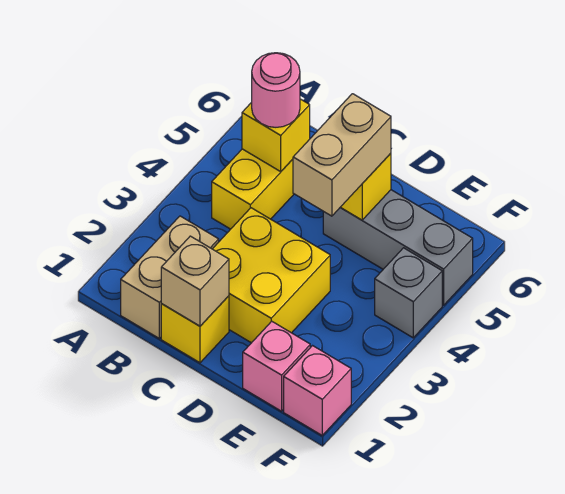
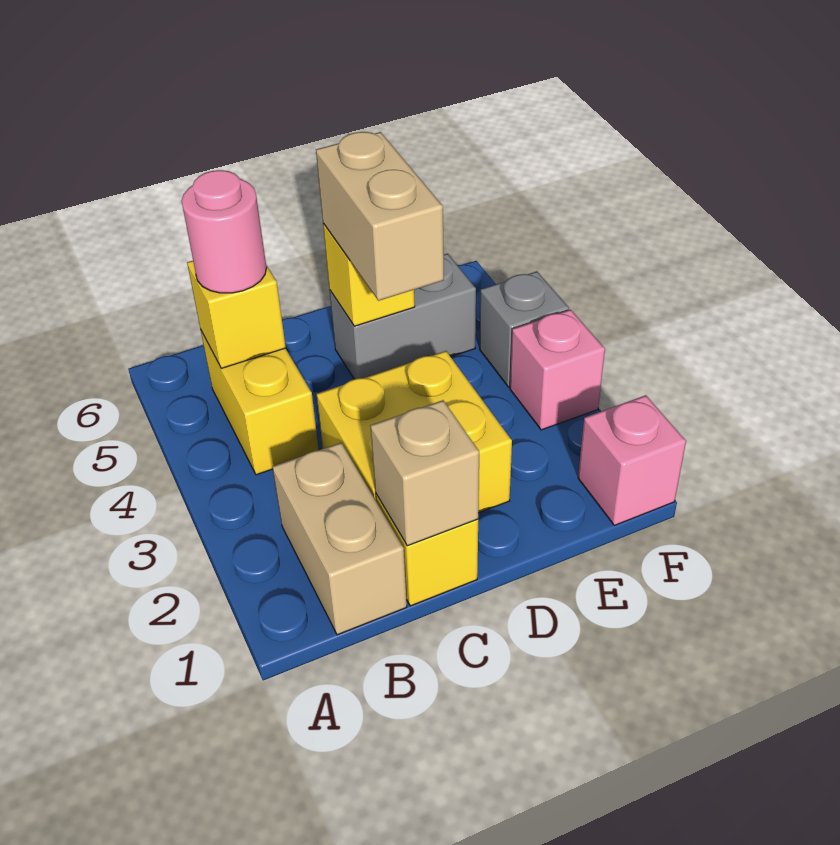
grey 1x3 brick [323,190,473,305] -> grey 1x2 brick [330,254,476,379]
pink 1x1 brick [243,321,310,411] -> pink 1x1 brick moved to [510,310,605,430]

